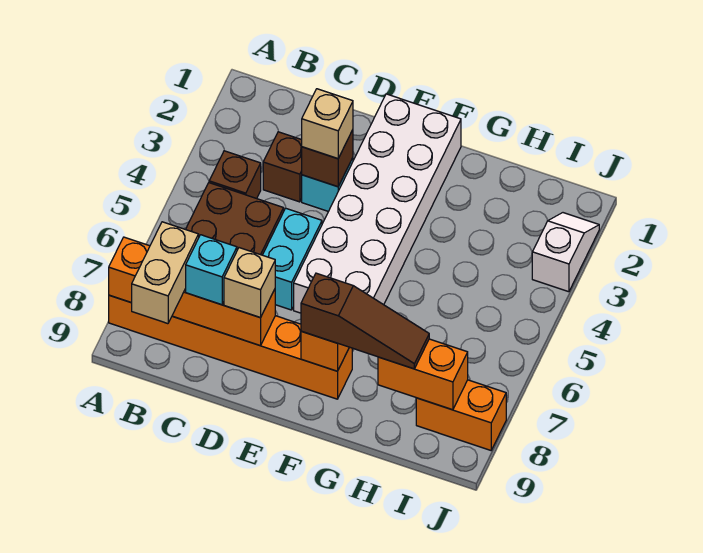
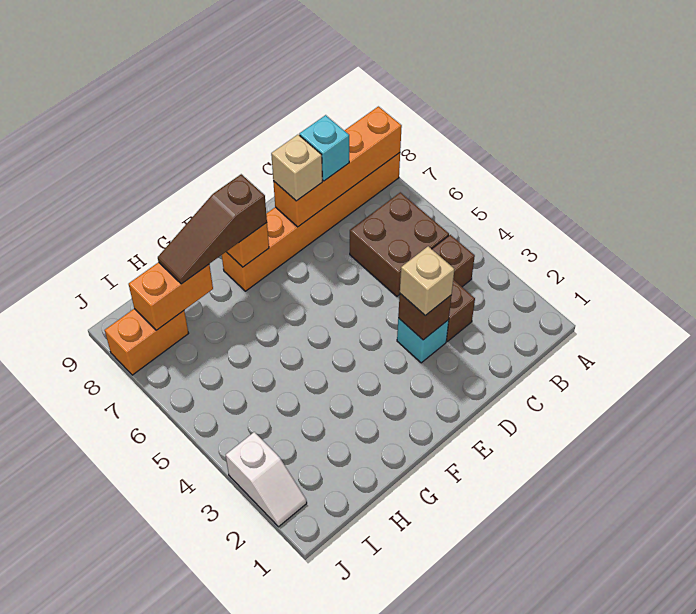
tan 1x2 brick [132,222,199,324] -> none
cyan 1x2 brick [263,208,322,310] -> none
white 2x6 brick [294,94,461,313] -> none

